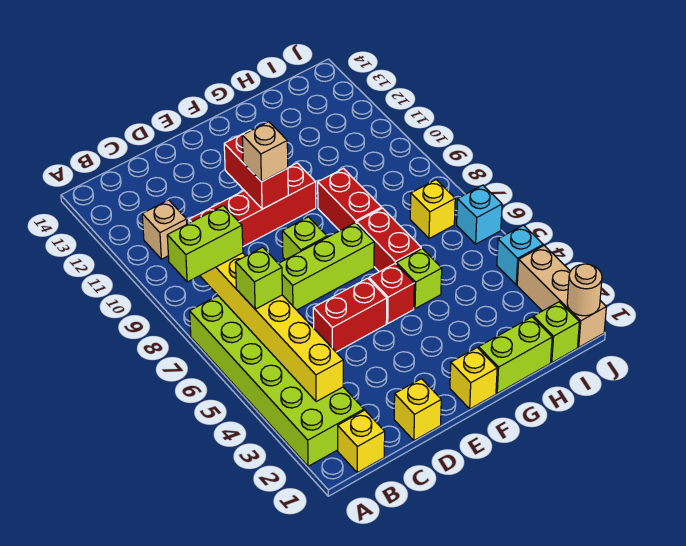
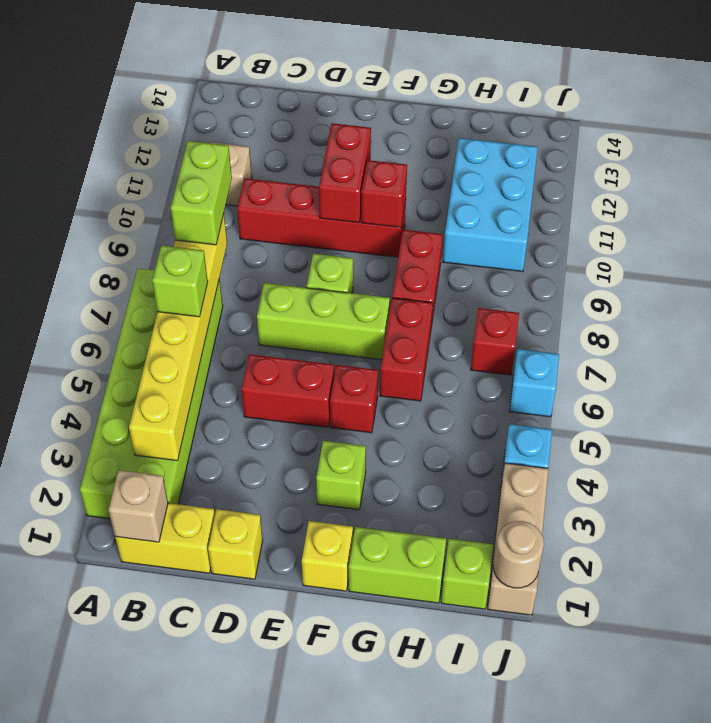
lime 1x2 brick [167,206,243,282] -> lime 1x2 brick turned to [171,141,232,245]
yellow 1x1 brick [338,410,385,473] -> yellow 1x2 brick [115,503,215,573]
tan 1x1 brick [242,122,288,182] -> tan 1x1 brick moved to [108,470,168,542]
none -> red 1x1 brick [361,160,407,227]
lime 1x1 brick [396,249,442,309] -> lime 1x1 brick moved to [316,441,366,510]
none -> cyan 2x3 brick [443,138,538,272]
yellow 1x1 brick [410,180,455,238] -> red 1x1 brick [471,308,519,375]

